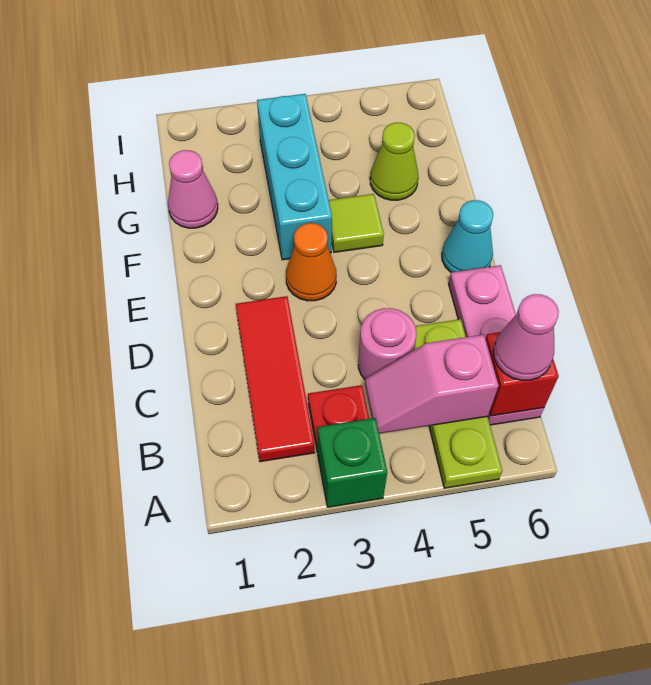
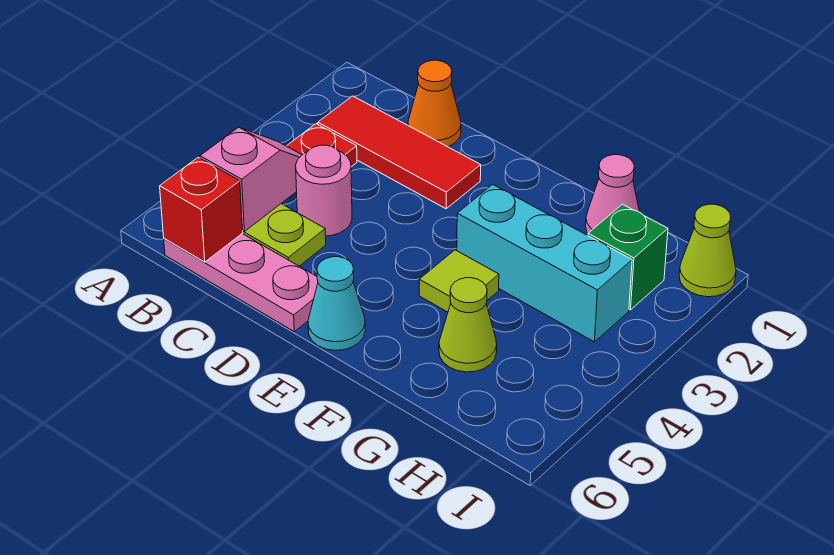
green 1x1 brick [317,418,387,507] -> green 1x1 brick moved to [588,204,668,310]
pink 1x1 cone [493,294,559,380] -> none
orange 1x1 cone [286,223,337,301] -> orange 1x1 cone moved to [408,60,461,147]
none -> lime 1x1 cone [679,204,736,297]

